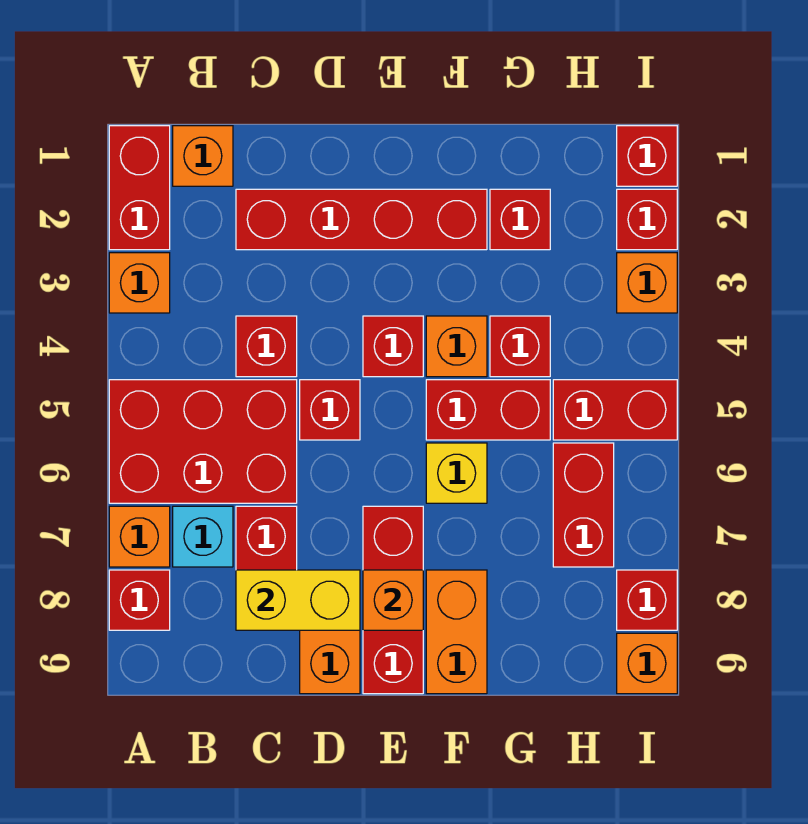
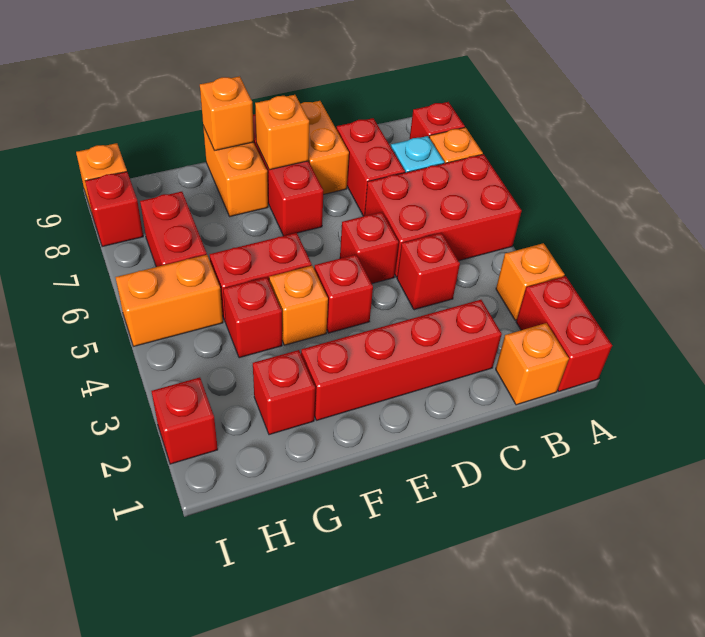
yellow 1x2 brick [236,570,360,630] -> none
yellow 1x1 brick [426,443,487,503] -> none
red 1x2 brick [553,380,677,440] -> orange 1x2 brick [116,255,223,346]
red 1x1 brick [617,126,677,186] -> none
orange 1x1 brick [617,253,677,313] -> orange 1x1 brick moved to [200,76,254,151]

